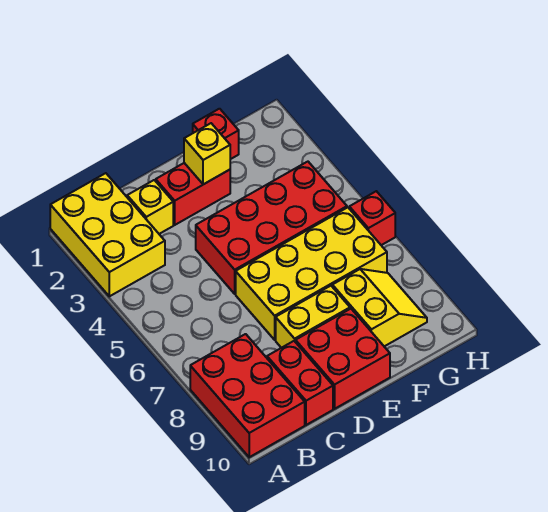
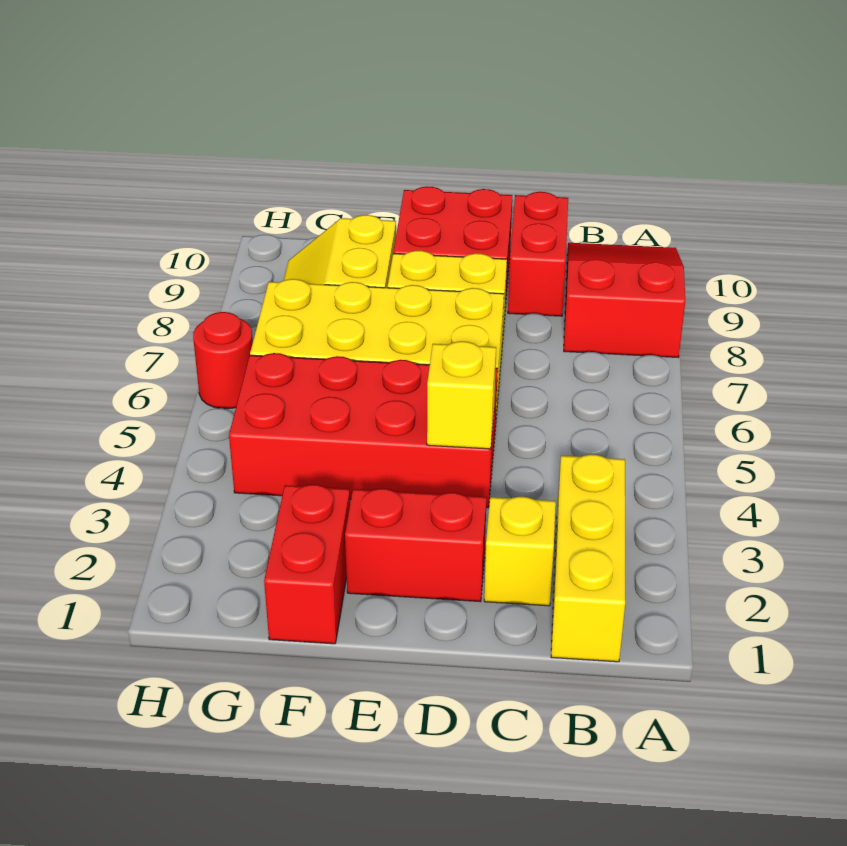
yellow 2x3 brick [50,173,165,296] -> yellow 1x3 brick [551,454,625,662]
red 2x3 brick [190,334,305,457] -> red 2x3 slope [564,243,685,357]
yellow 1x1 brick [184,123,230,184] -> yellow 1x1 brick moved to [427,341,496,449]
red 1x1 brick [193,109,239,159] -> red 1x2 brick [264,485,350,644]
red 1x1 brick [349,191,395,245] -> red 1x1 round brick [193,312,253,409]

